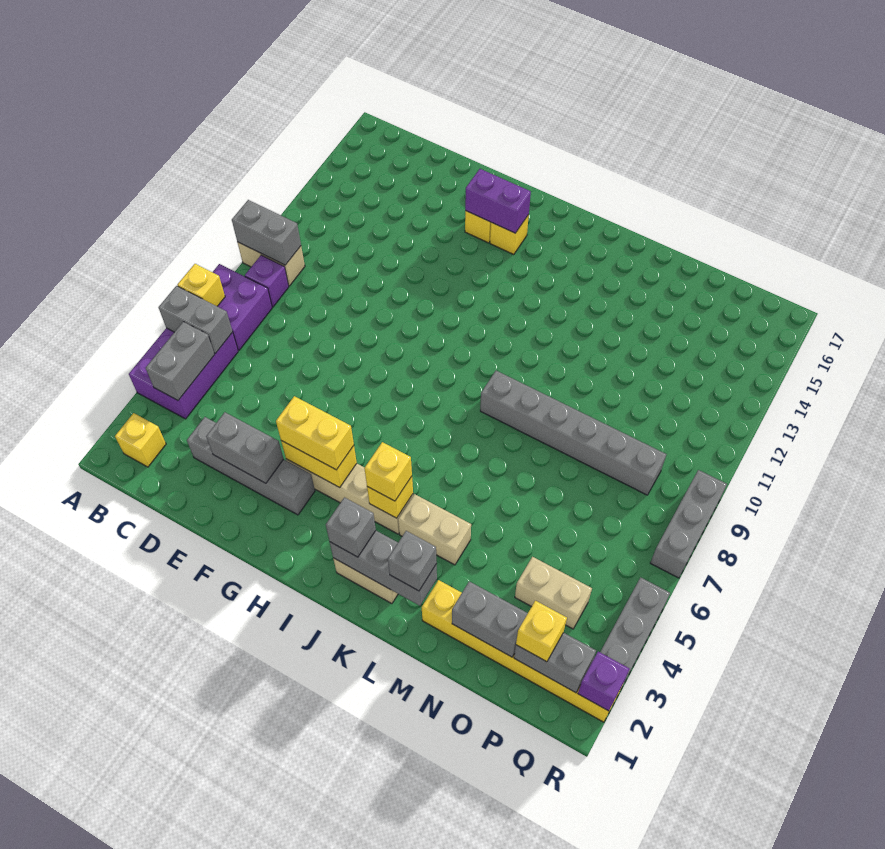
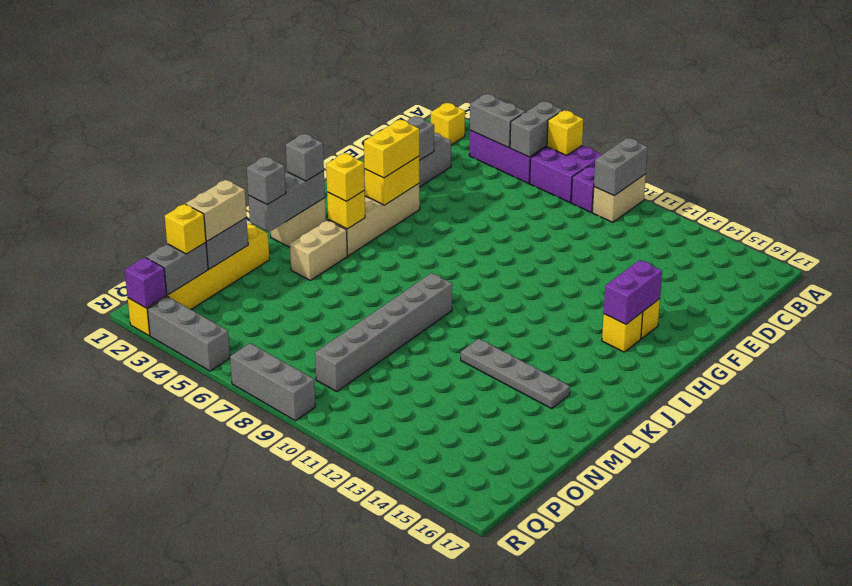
none -> grey 1x4 plate [461,339,570,409]
tan 1x2 brick [515,557,592,629] -> tan 1x2 brick moved to [186,180,247,241]

